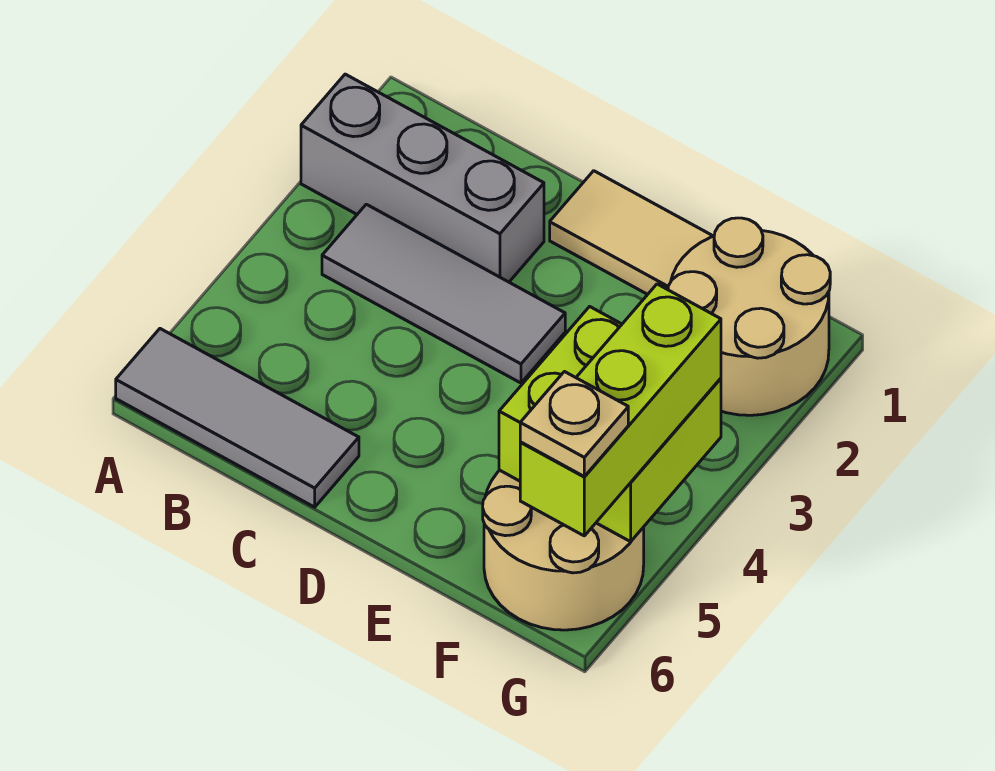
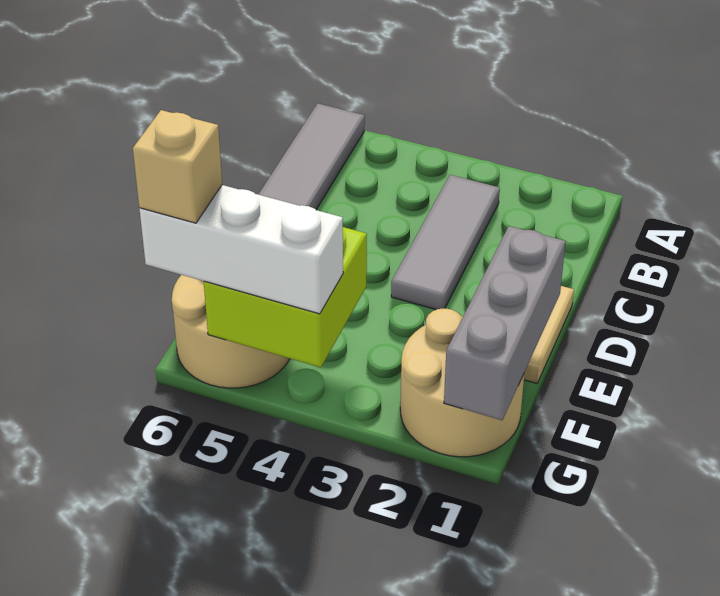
grey 1x3 brick [301,74,544,282] -> grey 1x3 brick moved to [444,226,566,420]
lime 1x3 brick [520,284,721,536] -> white 1x3 brick [139,185,343,314]
tan 1x1 plate [520,372,628,476] -> tan 1x1 brick [133,110,222,223]

